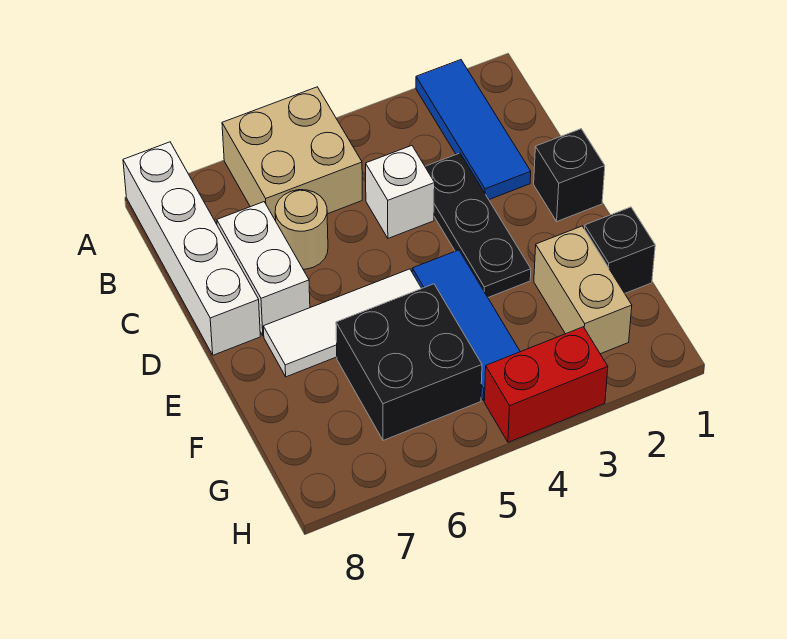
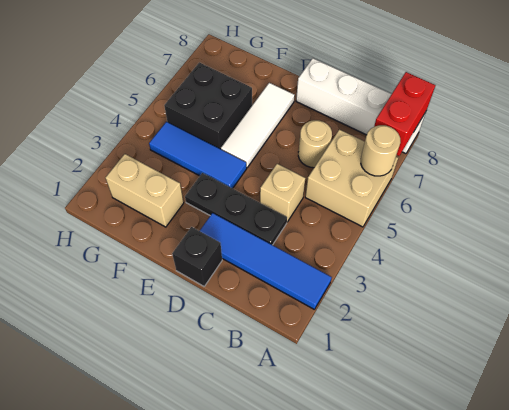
blue 1x3 tile [416,60,531,199] -> blue 1x4 tile [200,213,332,309]
none -> tan 1x1 round brick [361,125,400,176]
white 1x1 brick [366,146,435,238] -> tan 1x1 brick [260,164,305,222]
white 1x2 brick [217,202,310,336] -> none
black 1x1 brick [585,207,655,293] -> none
red 1x2 brick [484,327,608,442] -> red 1x2 brick moved to [374,72,436,156]

